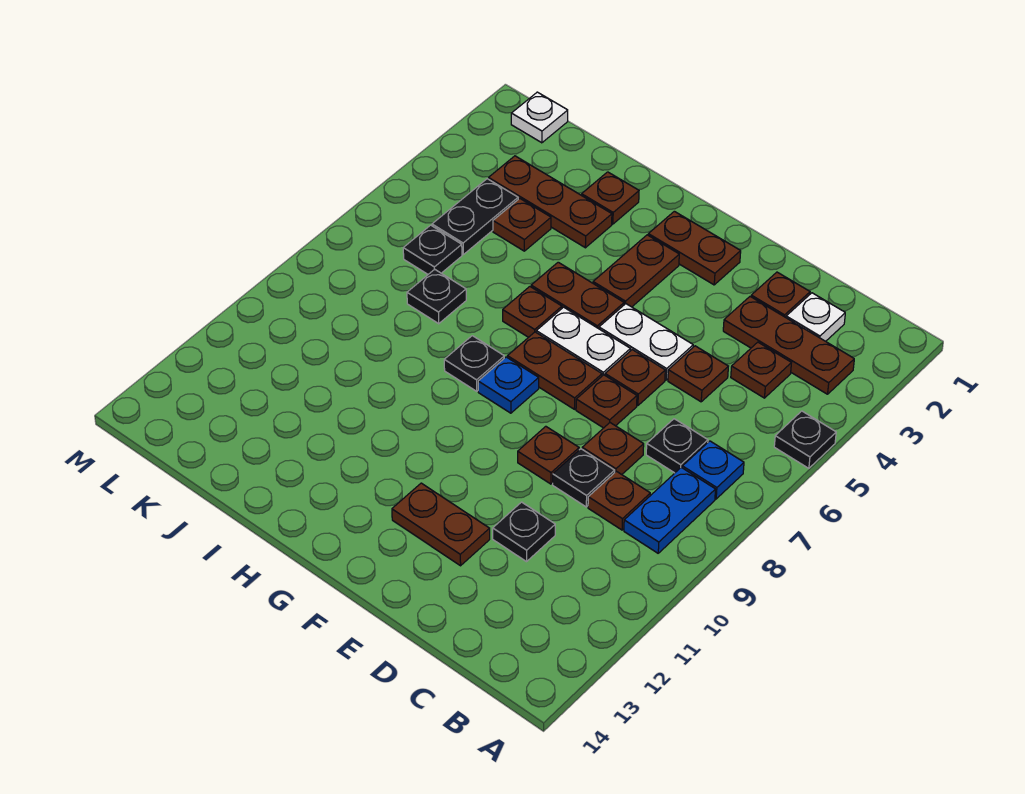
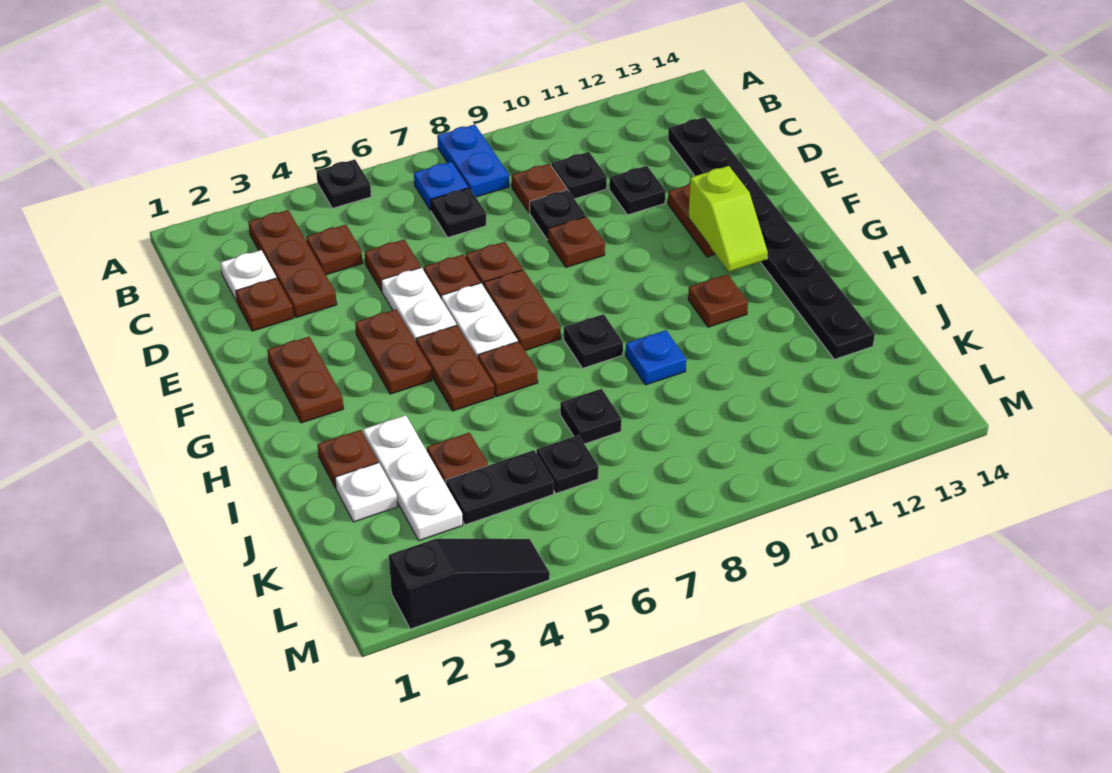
blue 1x2 plate [624,467,716,553] -> blue 1x2 plate turned to [437,125,509,197]
none -> black 1x1 plate [551,152,607,199]
none -> black 1x8 plate [668,117,875,359]
brown 1x1 plate [582,423,644,474] -> brown 1x1 plate moved to [688,274,748,327]
none -> lime 1x2 slope [688,166,768,272]
brown 1x2 plate [593,235,679,307] -> brown 1x2 plate turned to [355,310,432,394]
blue 1x1 plate [478,357,539,413] -> blue 1x1 plate moved to [626,330,686,385]
brown 1x3 plate [489,156,612,248] -> white 1x3 plate [363,415,463,541]
white 1x1 plate [511,92,568,143] -> white 1x1 plate moved to [335,463,397,522]
none -> black 1x3 slope [389,539,550,629]

